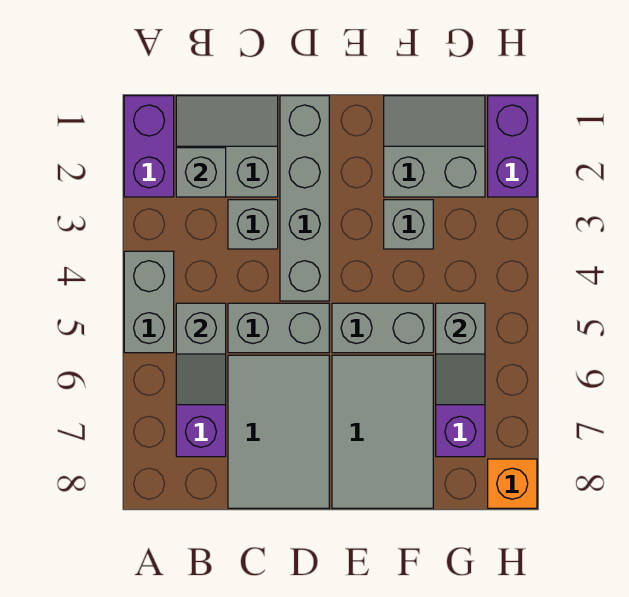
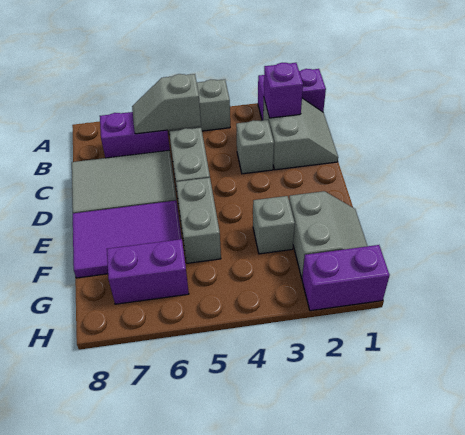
grey 1x1 brick [176,148,226,197] -> purple 1x1 brick [264,63,303,118]
grey 1x4 brick [280,96,329,301] -> none
grey 2x3 tile [332,355,433,508] -> purple 2x3 tile [73,201,182,278]
grey 1x2 slope [436,303,485,405] -> none
orange 1x1 brick [488,459,537,508] -> none

